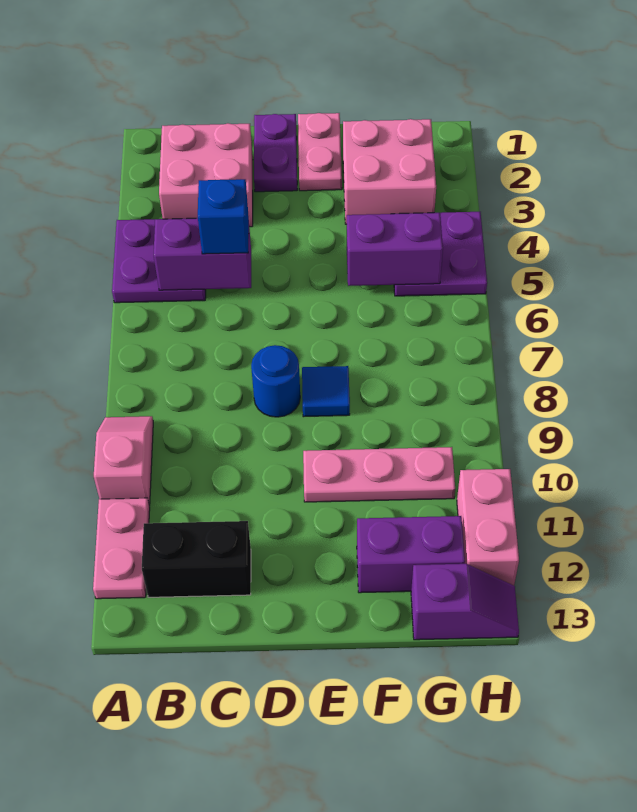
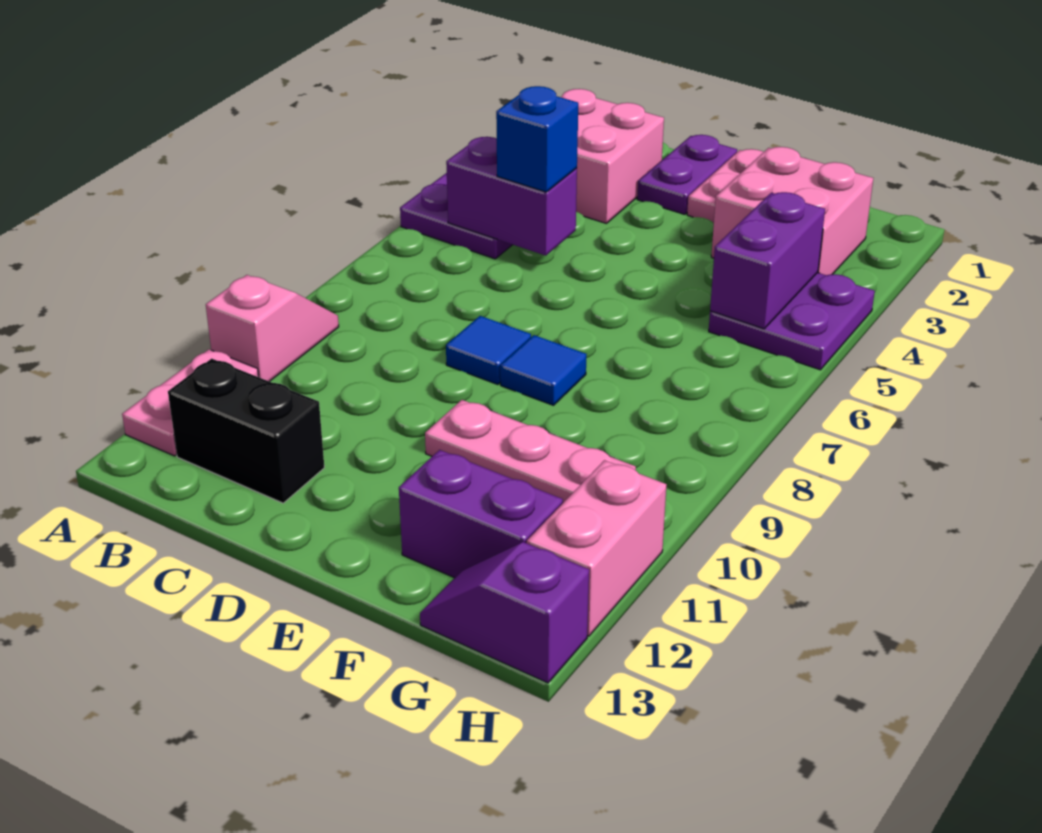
blue 1x1 round brick [251,345,300,417] -> blue 1x1 tile [446,316,531,385]
purple 1x2 brick [347,213,443,286] -> purple 1x2 brick turned to [710,192,825,329]
purple 1x2 slope [411,564,519,640] -> purple 1x2 slope turned to [420,542,589,683]

